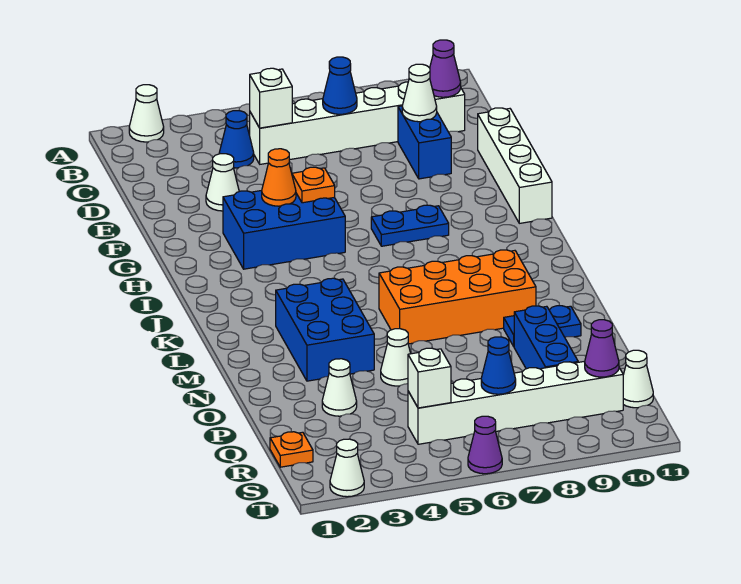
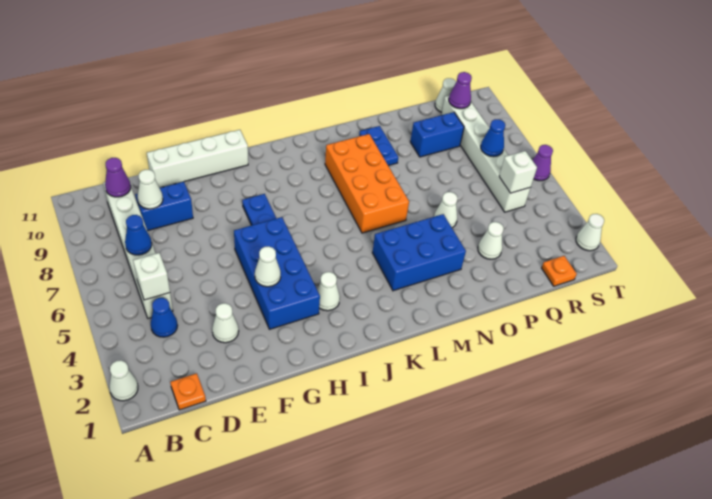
blue 2x3 brick [223,190,345,269] -> blue 2x4 brick [234,217,320,329]
orange 1x1 cone [262,149,296,206] -> white 1x1 cone [255,246,281,287]
orange 1x1 plate [292,167,335,203] -> orange 1x1 plate moved to [170,373,206,410]
none -> white 1x1 cone [317,272,340,311]
blue 1x3 brick [514,306,578,369] -> blue 1x2 brick [410,112,464,157]

